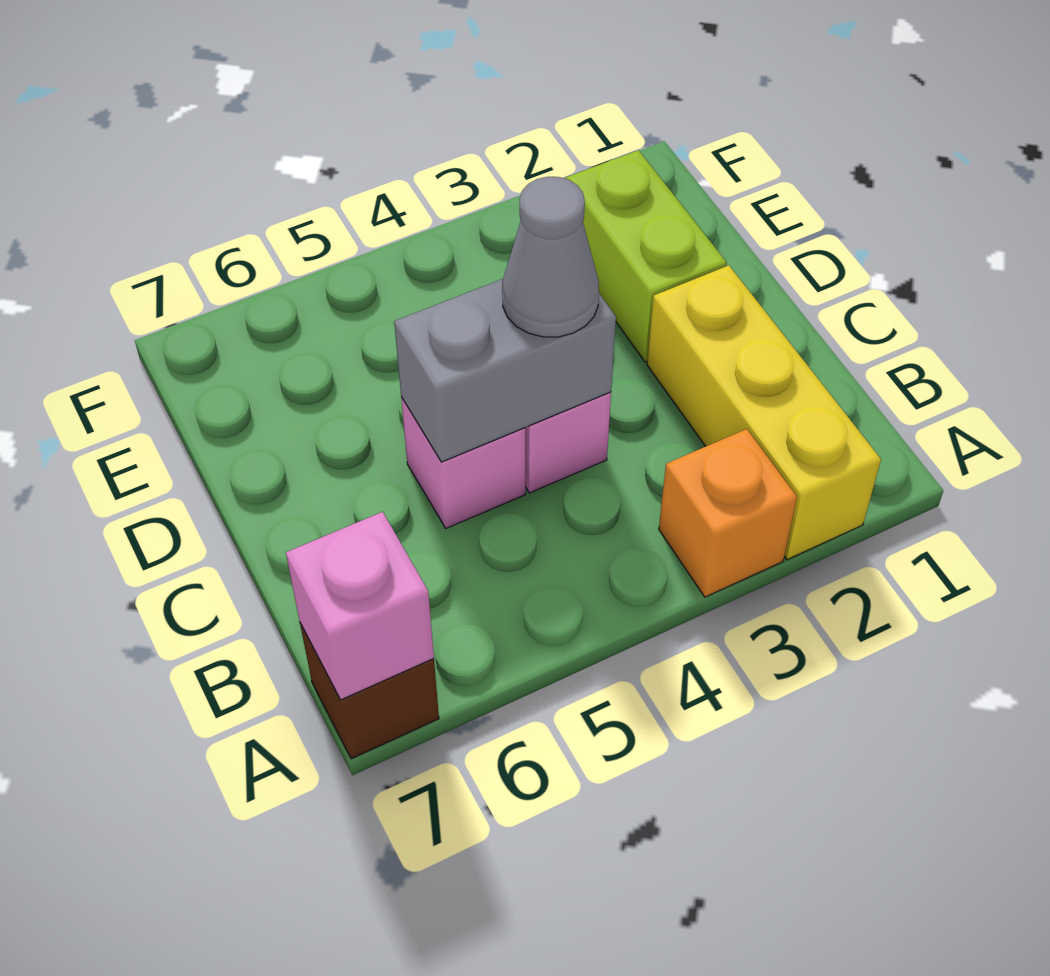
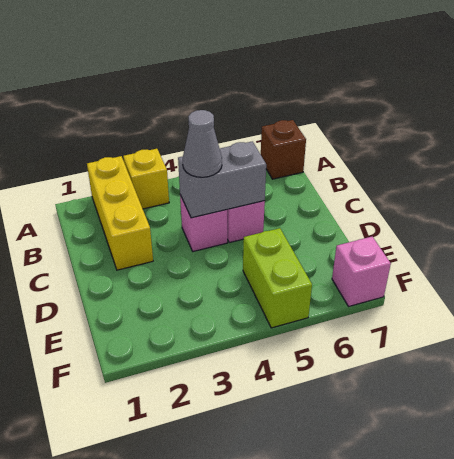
orange 1x1 brick [659,429,797,597] -> yellow 1x1 brick [123,149,169,209]
pink 1x1 brick [286,512,434,700] -> pink 1x1 brick moved to [332,237,391,307]
lime 1x2 brick [566,150,727,362] -> lime 1x2 brick moved to [243,228,312,328]

